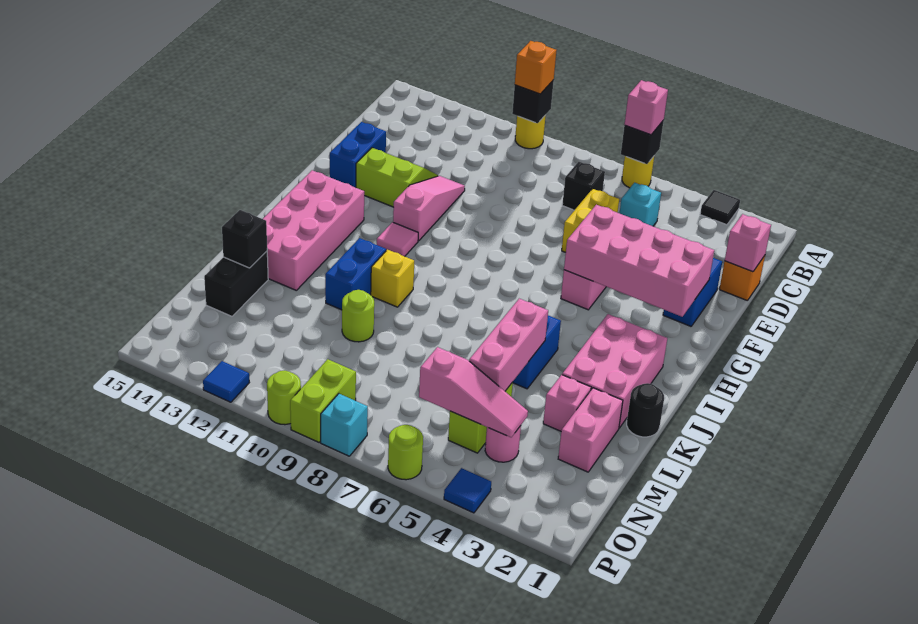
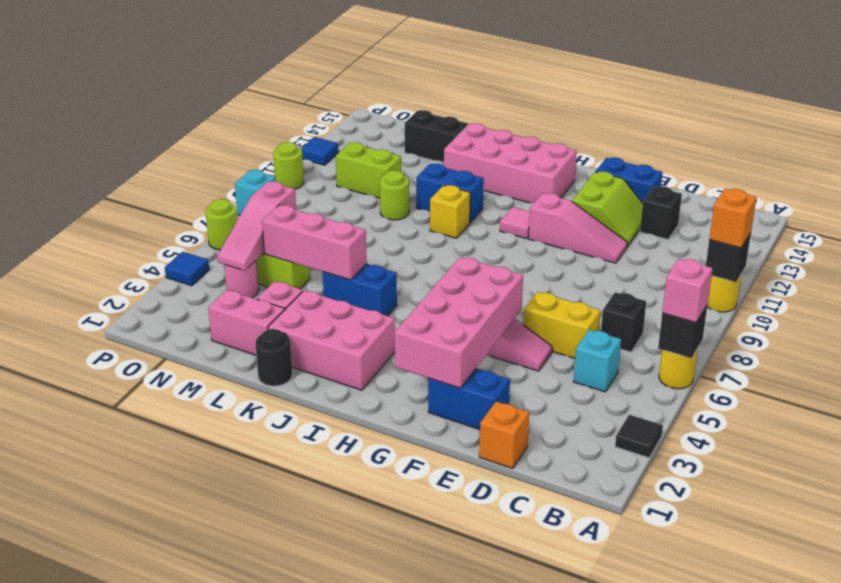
pink 1x1 brick [725,214,771,272] -> none
black 1x1 brick [222,210,267,268] -> black 1x1 brick moved to [640,186,682,239]
lime 1x2 brick [290,359,356,442] -> lime 1x2 brick moved to [336,142,401,198]

